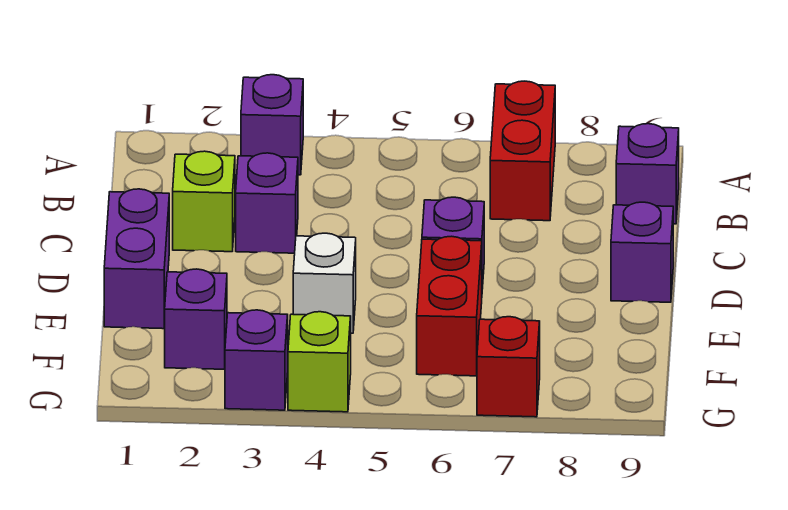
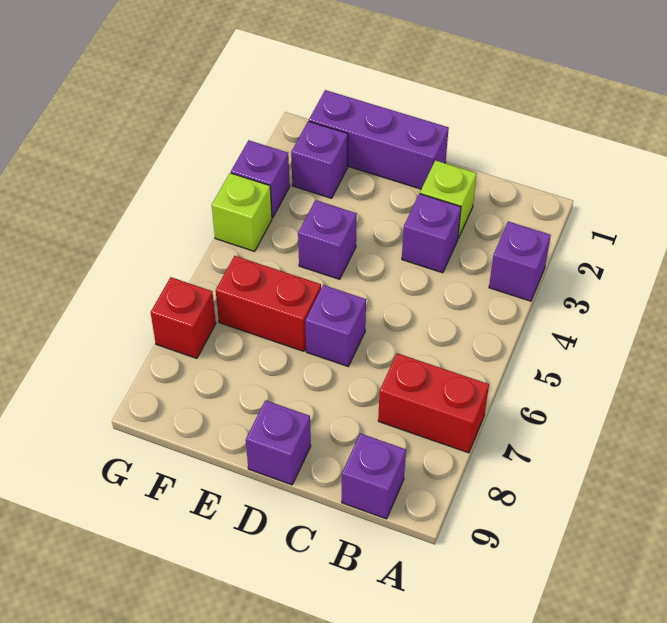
purple 1x2 brick [104,189,169,329] -> purple 1x3 brick [309,90,449,189]
white 1x1 brick [293,233,356,333] -> purple 1x1 brick [298,200,357,279]

